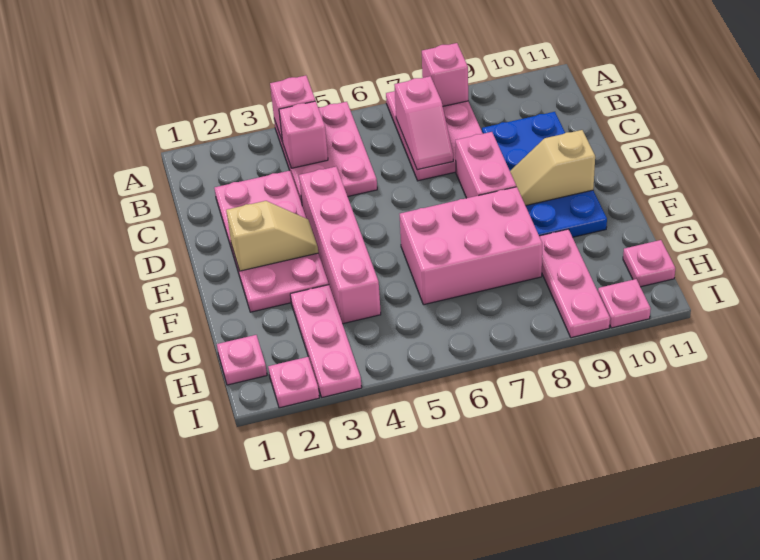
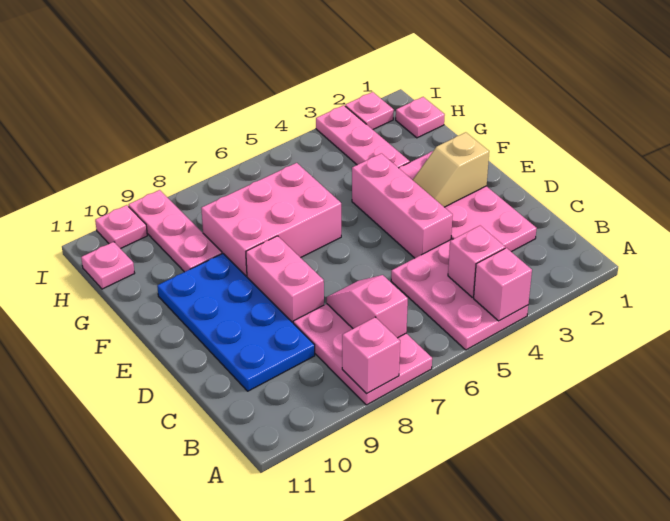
pink 1x4 brick [299,167,381,324] -> pink 1x3 brick [352,153,453,258]
tan 1x2 slope [510,130,595,206] -> none

